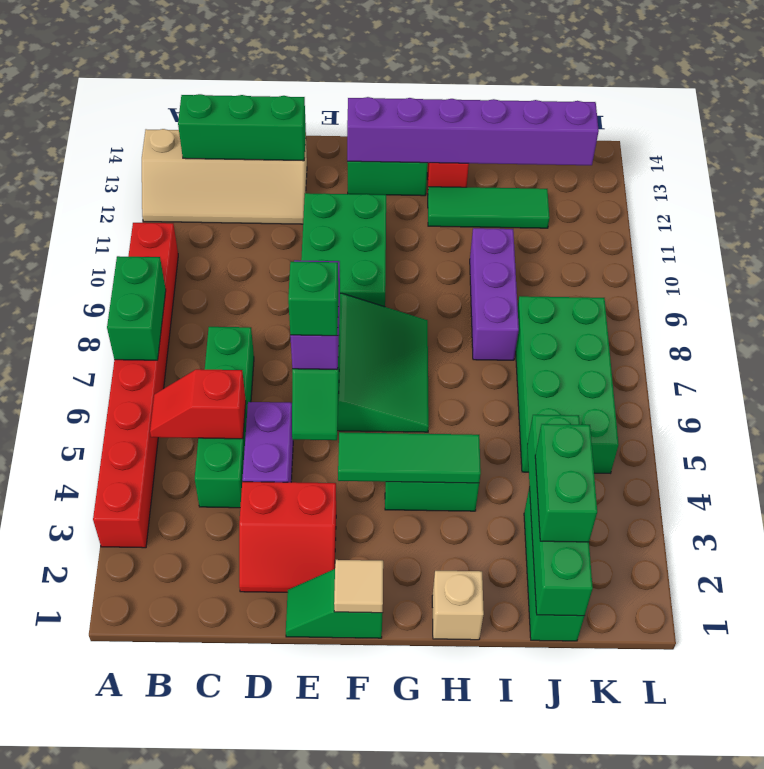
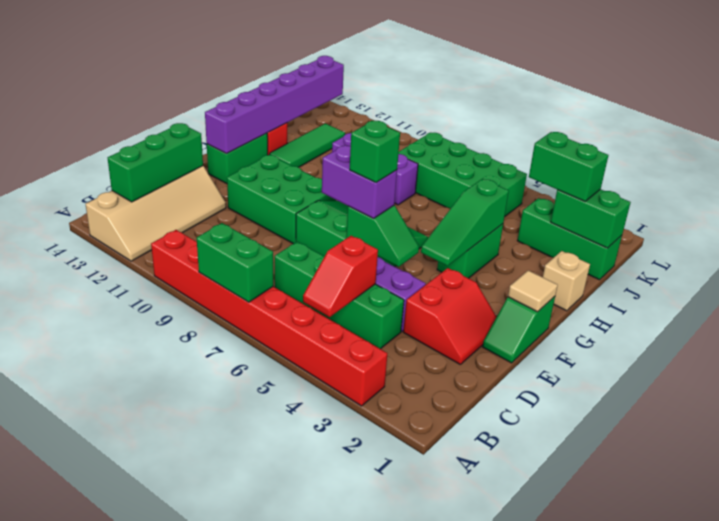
green 1x3 tile [338,432,481,483] -> green 1x3 slope [421,179,509,266]
green 1x4 brick [527,415,593,616] -> green 1x2 brick [551,189,631,248]

